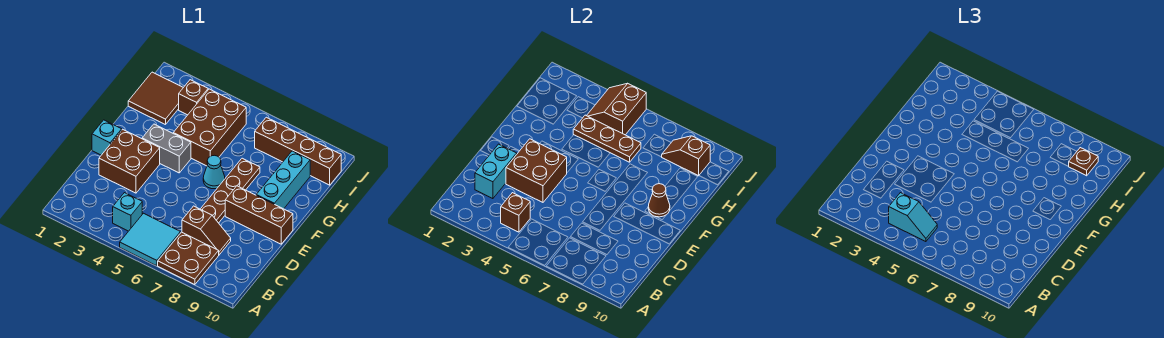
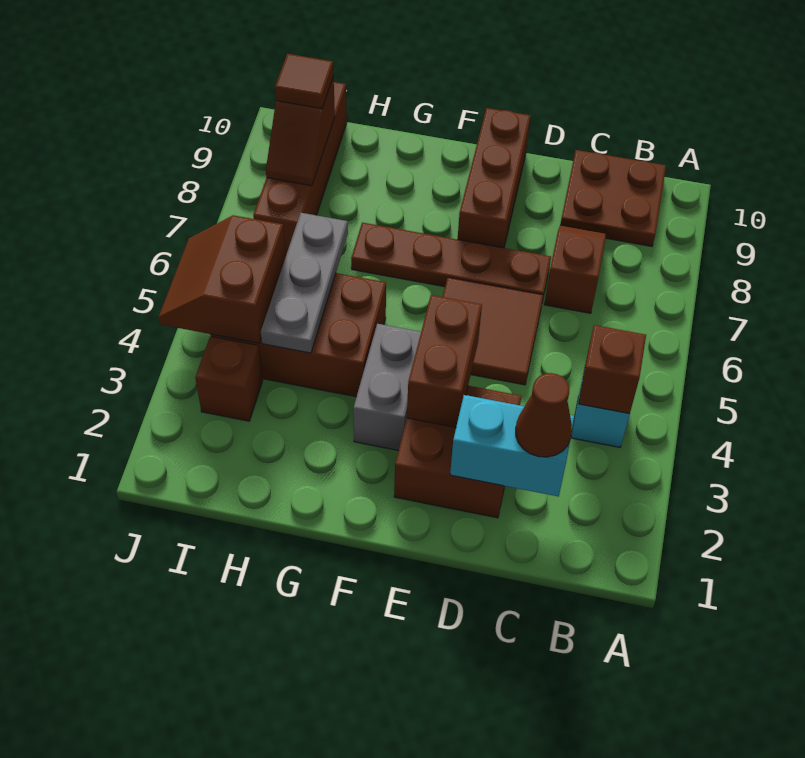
cyan 2x2 tile [120,213,180,266] -> none
brown 2x2 plate [158,232,219,285] -> brown 2x2 plate moved to [561,150,666,246]
cyan 1x2 slope [889,193,937,242] -> none
brown 2x2 brick [506,139,567,202] -> brown 1x2 brick [407,295,482,427]
cyan 1x1 brick [92,120,122,155] -> none
cyan 1x1 cone [203,155,225,189] -> none
cyan 1x3 brick [256,151,310,209] -> none
brown 1x1 cone [648,184,670,217] -> brown 1x1 cone moved to [516,373,572,457]
brown 2x2 tile [128,72,183,125] -> brown 2x2 tile moved to [443,277,543,385]
brown 1x3 plate [573,115,641,162] -> grey 1x3 plate [261,213,348,353]
brown 2x2 slope [587,83,646,135] -> brown 2x2 slope turned to [158,215,286,343]
brown 1x1 plate [1068,148,1098,176] -> brown 1x1 tile [275,54,334,109]

